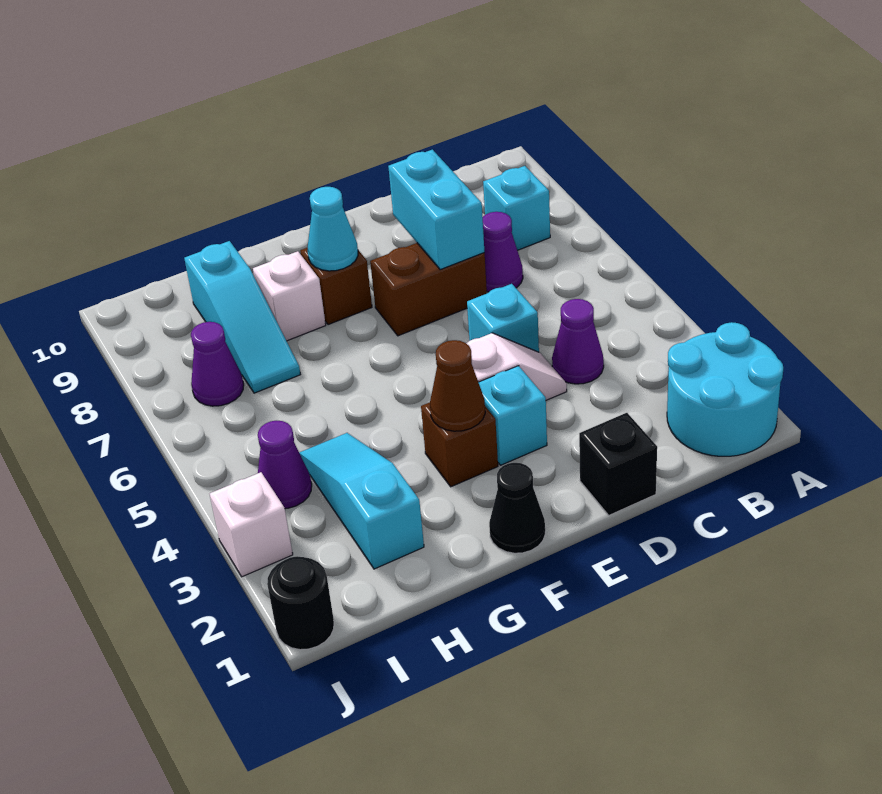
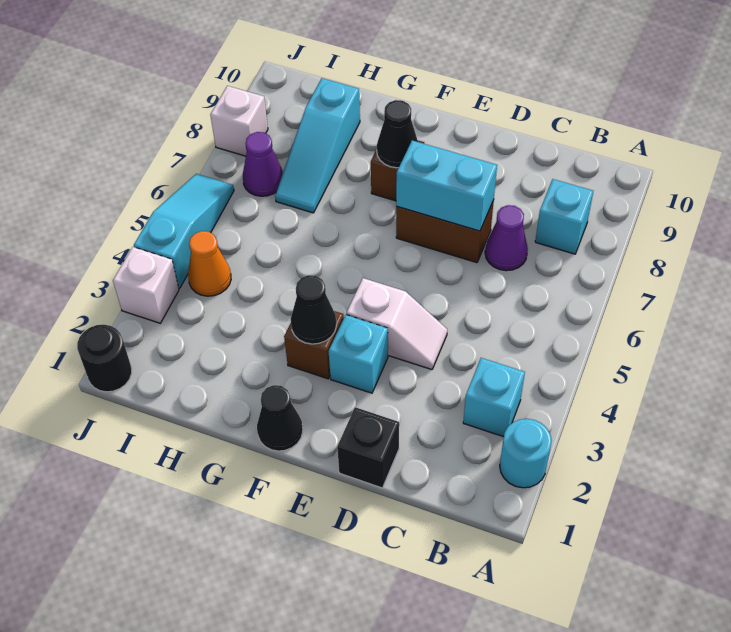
cyan 2x2 round brick [667,322,783,456] -> cyan 1x1 round brick [500,419,552,488]
purple 1x1 cone [552,299,604,384] -> none
cyan 1x1 brick [467,284,539,352] -> cyan 1x1 brick moved to [463,358,525,437]
cyan 1x2 brick [388,150,484,270] -> cyan 1x2 brick turned to [396,140,497,231]
brown 1x1 cone [430,340,485,431] -> black 1x1 cone [291,275,336,344]
cyan 1x1 cone [307,187,358,271] -> black 1x1 cone [377,100,418,168]
white 1x1 brick [253,251,326,341] -> white 1x1 brick moved to [210,86,268,156]
cyan 1x3 slope [299,433,424,569] -> cyan 1x3 slope moved to [134,174,234,288]
purple 1x1 cone [258,421,312,509] -> orange 1x1 cone [188,231,231,296]

